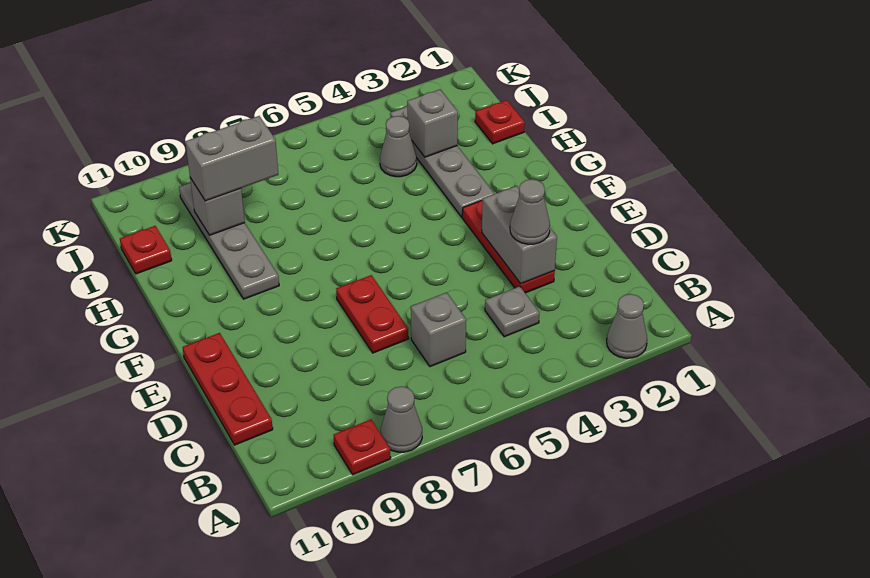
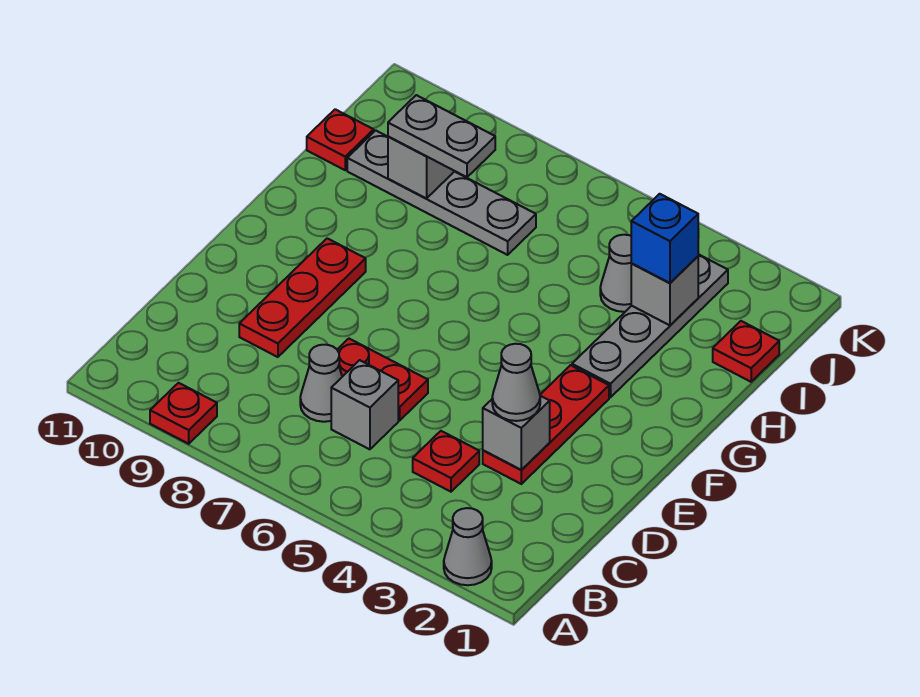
grey 1x1 cone [381,386,422,452] -> grey 1x1 cone moved to [300,345,342,422]
grey 1x1 plate [485,286,540,337] -> red 1x1 plate [413,431,479,492]
red 1x3 plate [183,333,273,445] -> red 1x3 plate moved to [239,238,366,357]
grey 1x2 brick [482,186,557,284] -> grey 1x1 brick [483,396,550,470]
red 1x2 plate [336,275,409,353] -> red 1x2 plate turned to [337,339,428,421]
grey 1x4 plate [179,183,279,299] -> grey 1x4 plate turned to [347,130,536,255]
none -> blue 1x1 brick [631,194,698,283]
grey 1x2 brick [185,116,278,201] -> grey 1x2 plate [388,95,495,177]

